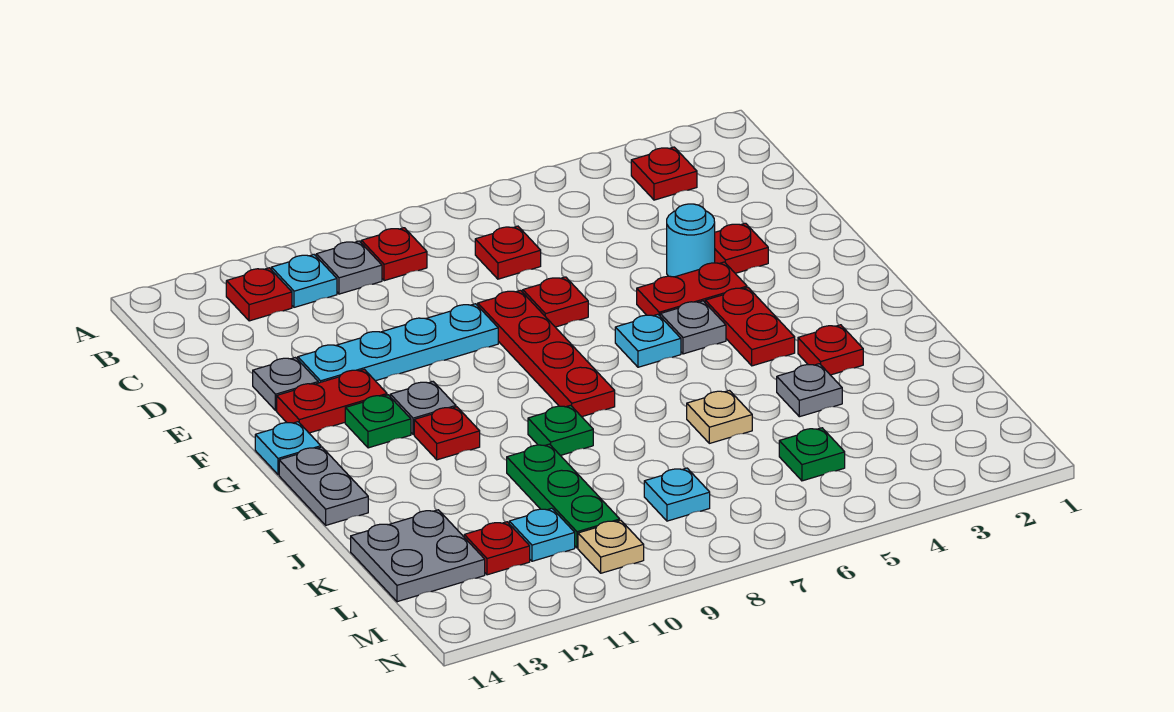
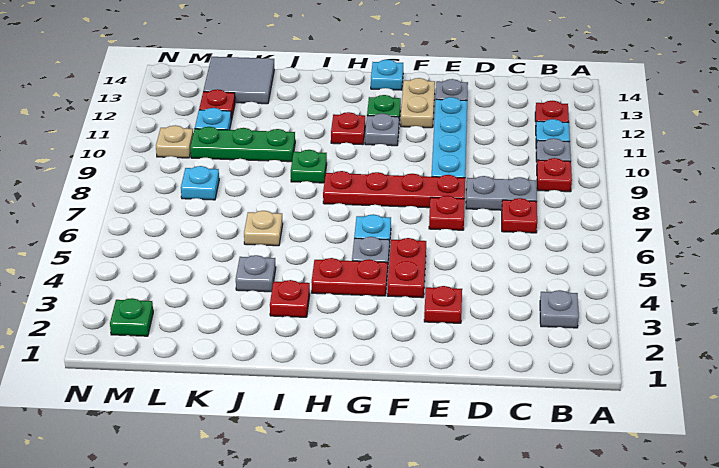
red 1x1 plate [631,147,697,200] -> grey 1x1 plate [540,290,579,328]
cyan 1x1 round brick [667,204,715,277] -> none
red 1x2 plate [277,369,387,433] -> tan 1x2 plate [401,78,435,128]
grey 1x2 plate [279,447,368,525] -> grey 1x2 plate moved to [466,176,537,210]
grey 2x2 plate [351,510,485,602] -> grey 2x2 tile [203,57,274,104]
green 1x1 plate [779,428,845,481] -> green 1x1 plate moved to [110,298,153,336]

